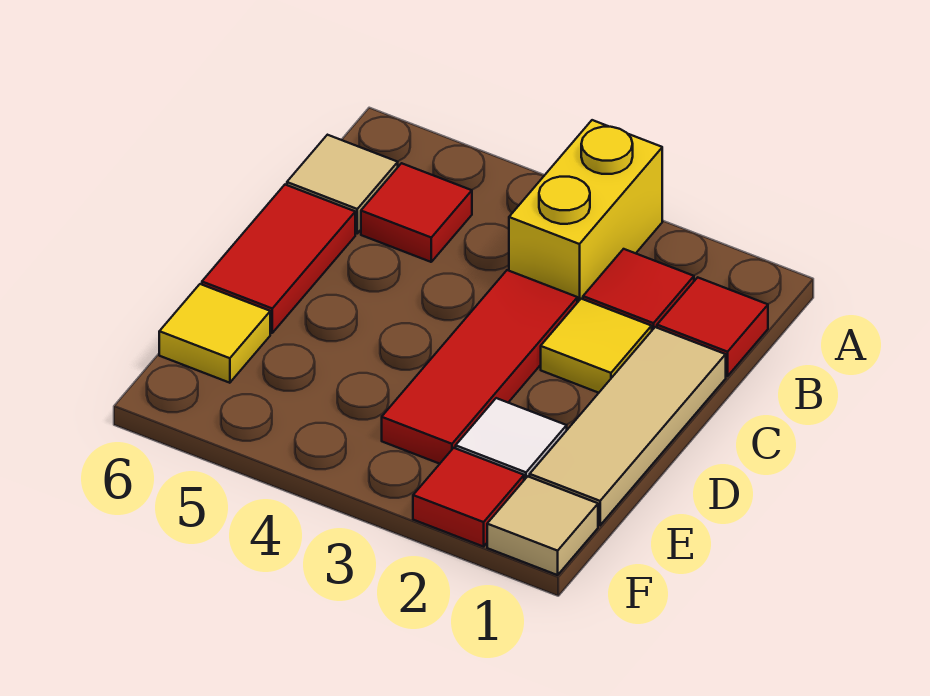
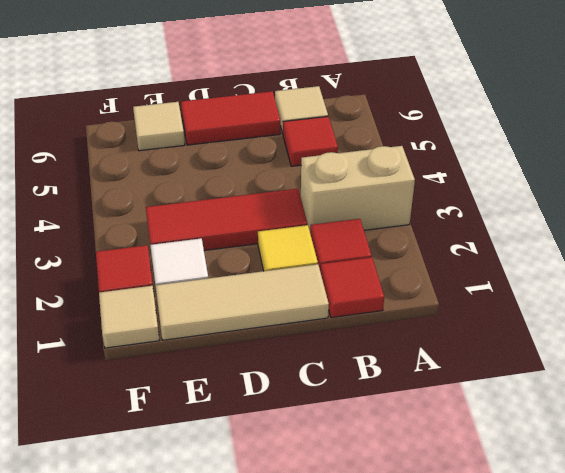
yellow 1x2 brick [509,120,662,303] -> tan 1x2 brick [301,146,415,231]
yellow 1x1 tile [159,284,270,383] -> tan 1x1 tile [133,102,185,151]

